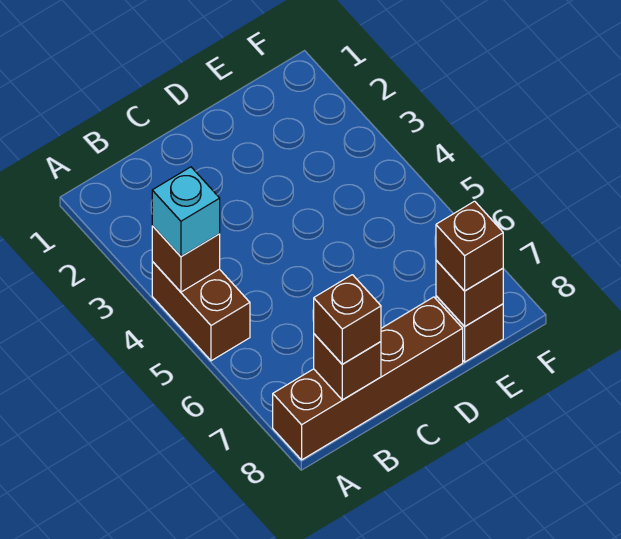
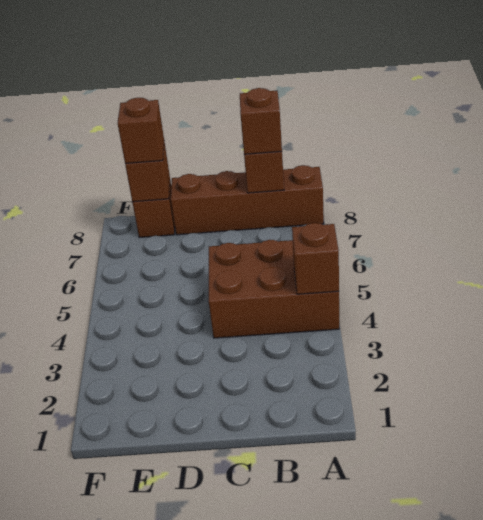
brown 1x2 brick [152,262,250,361] -> brown 2x3 brick [209,240,339,338]
cyan 1x1 brick [152,167,220,256] -> none

